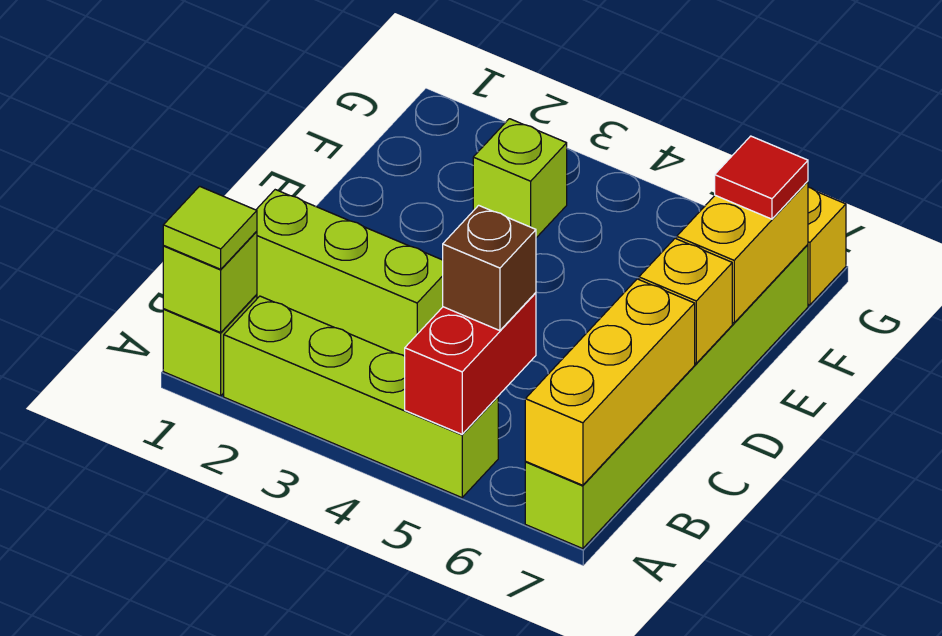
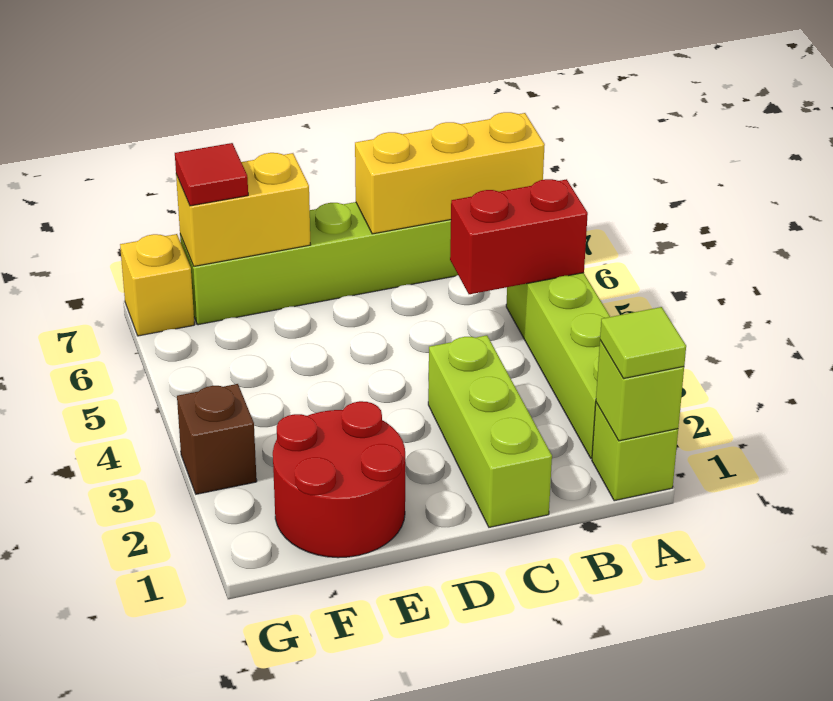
brown 1x1 brick [443,205,536,331] -> brown 1x1 brick moved to [177,384,257,494]
yellow 1x1 brick [639,238,732,363] -> none
none -> red 2x2 round brick [273,401,405,558]
lime 1x1 brick [473,119,567,238] -> none

